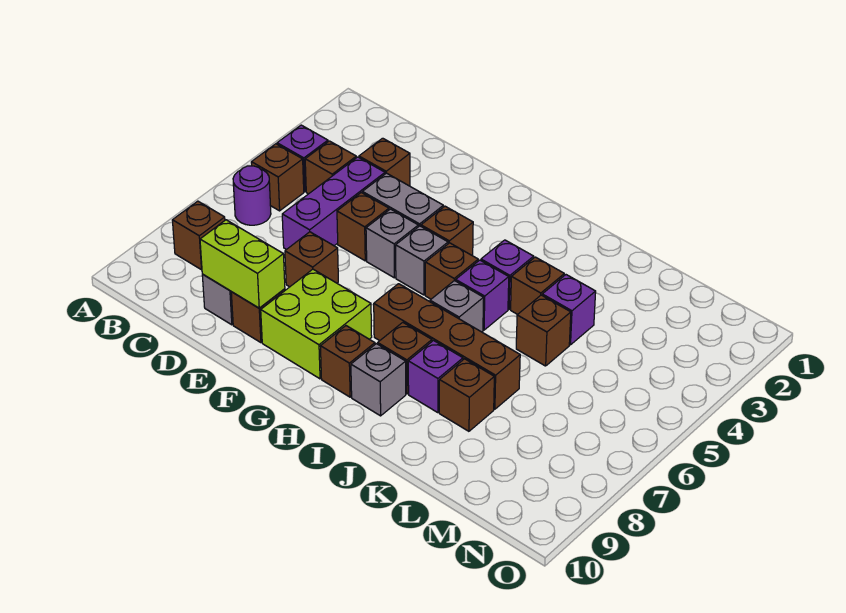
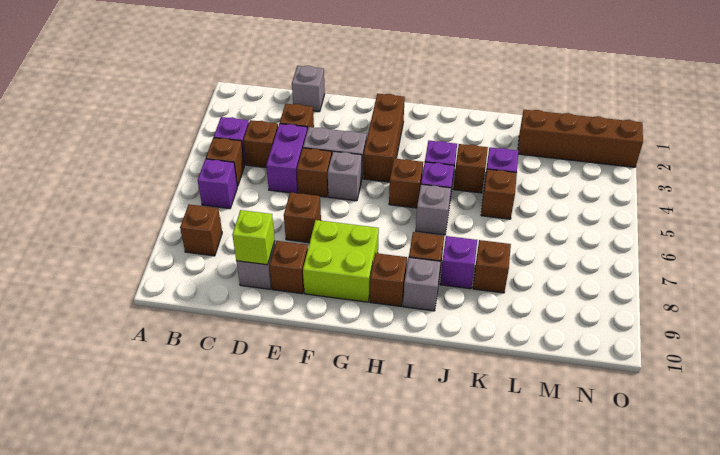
purple 1x1 round brick [233,166,271,225] -> purple 1x1 brick [198,159,237,209]
purple 1x3 brick [282,157,385,250] -> purple 1x2 brick [266,124,307,193]
lime 1x2 brick [200,220,285,308] -> lime 1x1 brick [232,210,275,265]
brown 1x1 brick [421,206,473,256] -> brown 1x3 brick [363,94,405,182]
grey 1x1 brick [396,226,448,295] -> grey 1x1 brick moved to [292,66,325,112]
brown 1x4 brick [374,284,520,409] -> brown 1x4 brick moved to [518,110,643,167]

